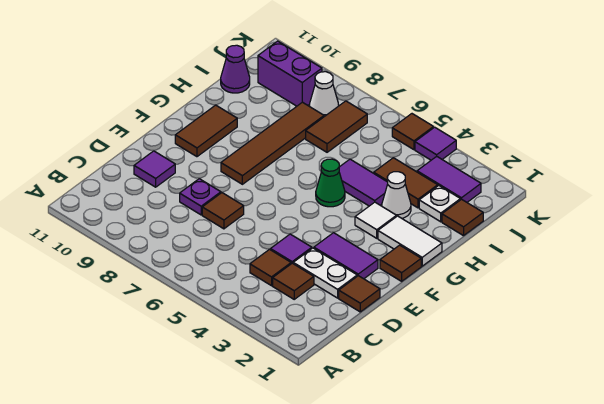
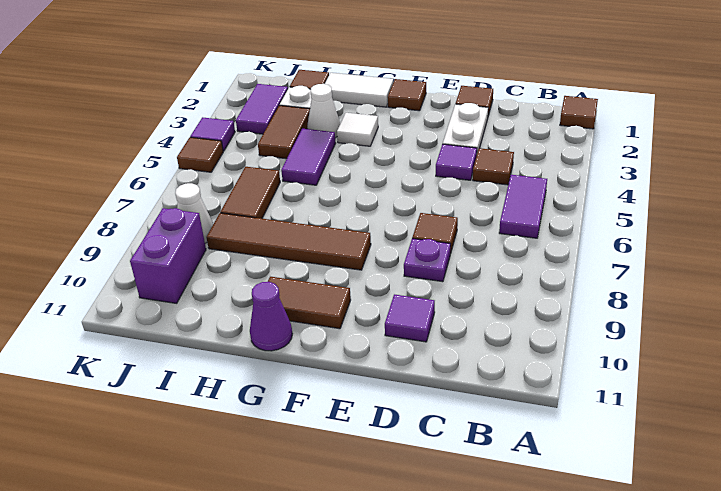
brown 1x1 tile [273,263,314,299] -> brown 1x1 tile moved to [560,96,598,129]
purple 1x2 tile [314,233,378,279] -> purple 1x2 tile moved to [499,175,547,238]
white 1x2 tile [378,216,442,266] -> white 1x2 tile turned to [325,73,393,107]
green 1x1 cone [316,159,345,207] -> none
brown 1x2 tile [306,101,367,152] -> brown 1x2 tile turned to [220,167,280,219]
purple 1x1 cone [221,45,250,93] -> purple 1x1 cone moved to [250,282,292,351]

